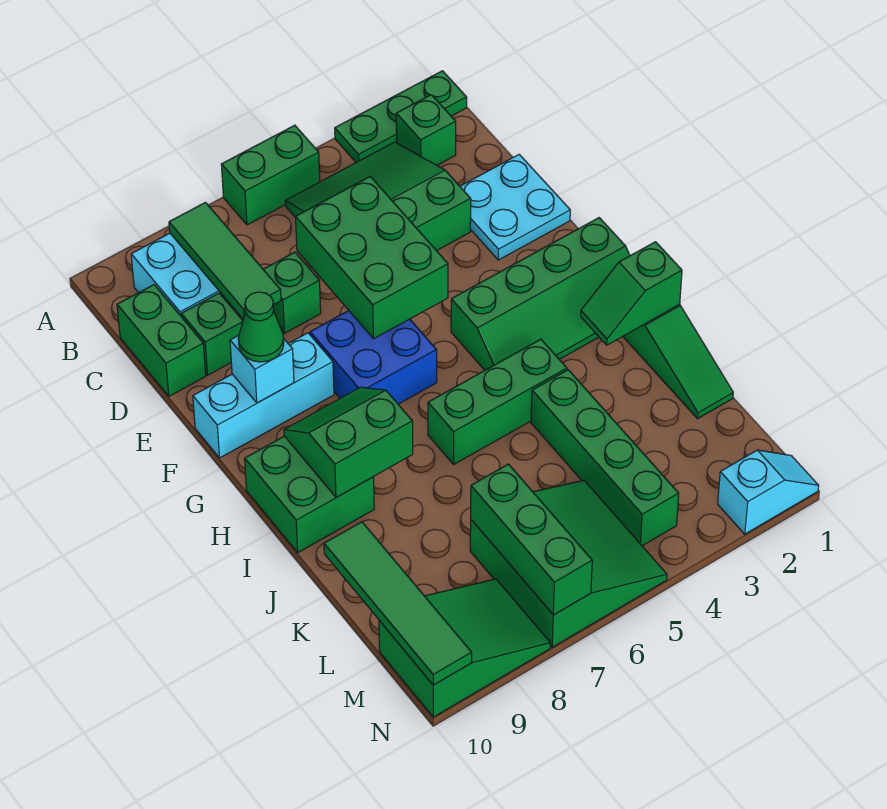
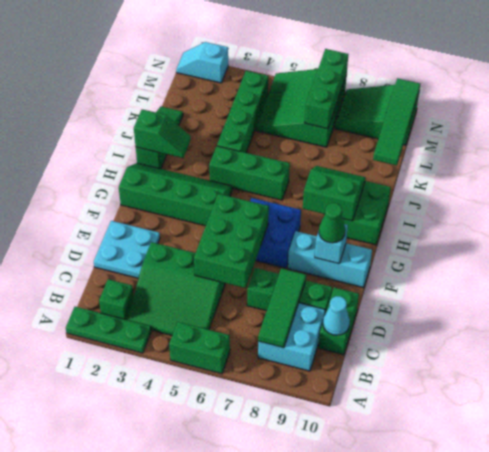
none -> cyan 1x1 cone [323,296,350,335]
green 2x2 slope [284,387,413,497] -> green 2x2 slope turned to [303,166,366,221]

